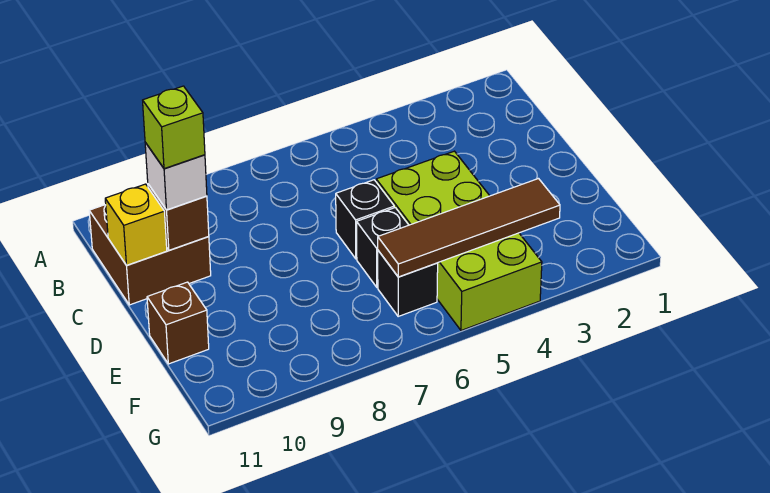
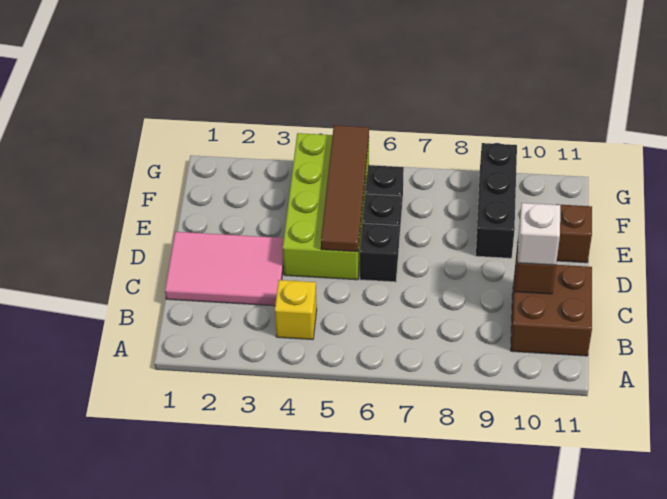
none -> pink 2x3 tile [165,232,284,306]
lime 1x1 brick [143,86,205,169] -> none
yellow 1x1 brick [105,184,167,265] -> yellow 1x1 brick moved to [275,280,317,340]
none -> black 1x3 brick [476,143,517,258]
brown 1x4 tile [378,179,560,277] -> brown 1x4 tile turned to [321,125,369,252]

